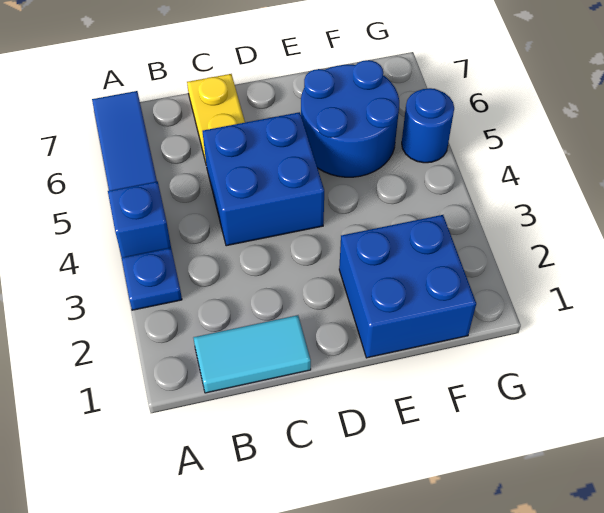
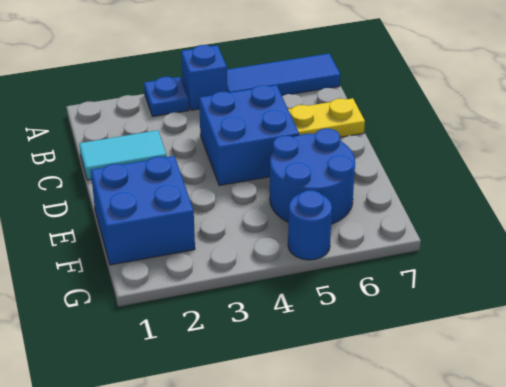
cyan 1x2 tile [194,315,311,393] -> cyan 1x2 tile turned to [79,130,167,180]

